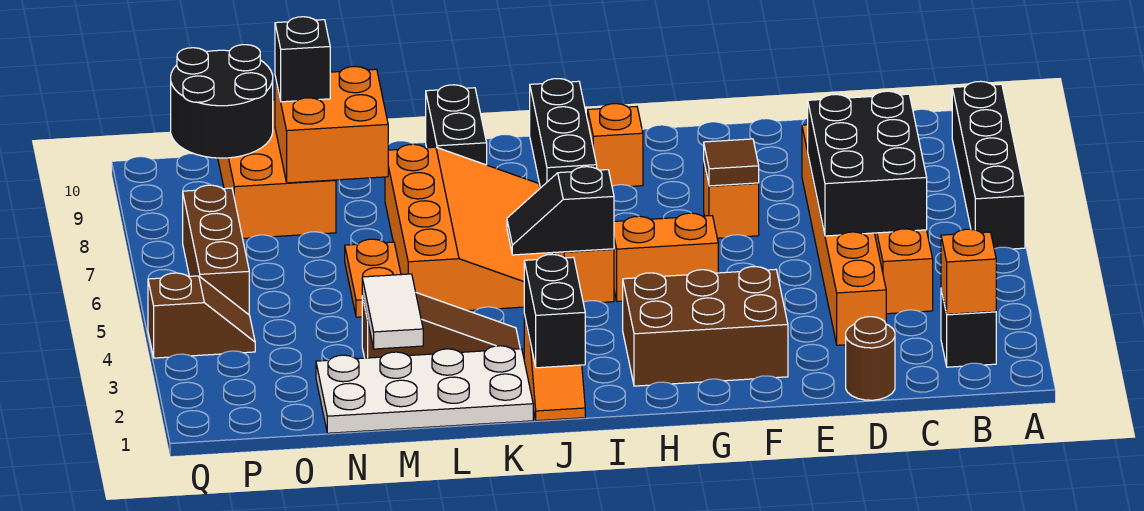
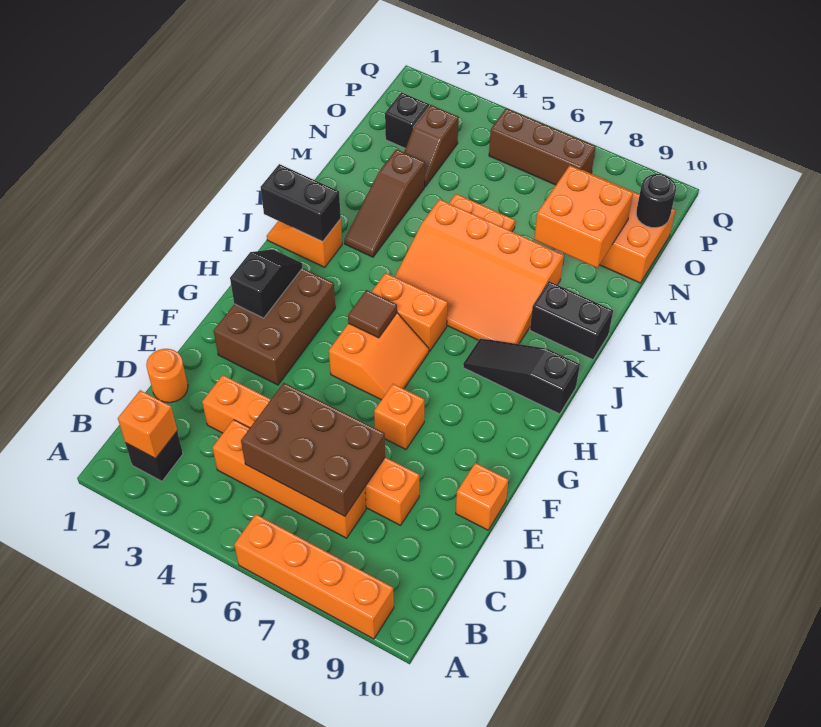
black 1x4 brick [952,81,1025,249] -> orange 1x4 brick [234,514,394,639]
black 2x3 brick [808,91,927,236] -> brown 2x3 brick [241,383,385,516]
brown 1x1 round brick [846,317,895,400] -> orange 1x1 round brick [146,349,188,403]
brown 1x1 tile [704,139,759,186] -> brown 1x1 tile moved to [348,290,397,338]
orange 1x1 brick [588,104,643,186] -> orange 1x1 brick moved to [456,463,508,530]
black 1x2 slope [507,167,614,255] -> black 1x2 slope moved to [230,249,303,318]
black 1x3 brick [530,79,597,188] -> black 1x3 slope [463,338,580,414]
white 2x4 plate [316,346,533,433] -> none
white 1x2 tile [362,274,423,349] -> none
black 1x1 brick [275,17,330,102] -> black 1x1 brick moved to [385,92,429,148]
black 2x2 round brick [171,45,273,158] -> black 1x1 round brick [636,174,676,228]
brown 1x2 slope [148,273,255,358] -> brown 1x2 slope moved to [404,105,459,187]

